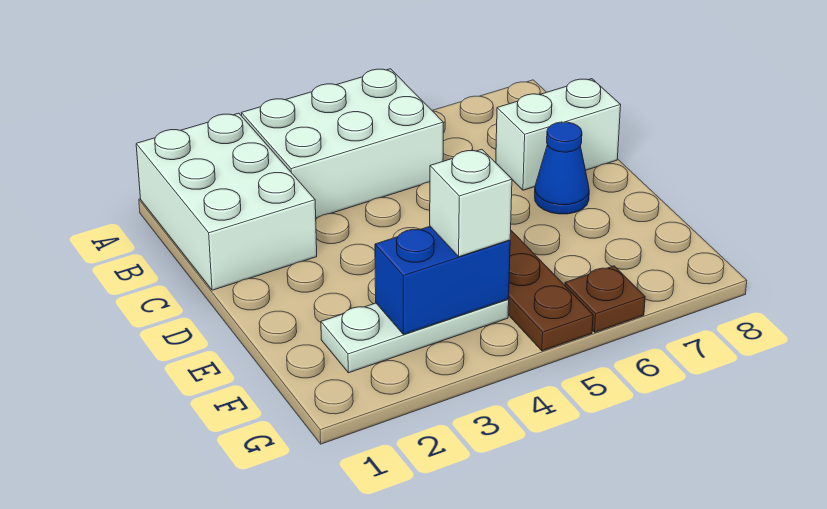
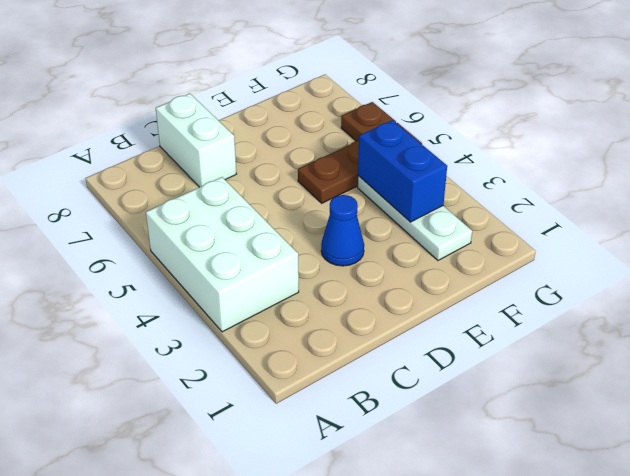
white 2x3 brick [136,113,317,290] -> none
blue 1x1 cone [535,122,589,214] -> blue 1x1 cone moved to [321,195,364,266]
white 1x1 brick [430,149,512,257] -> none

